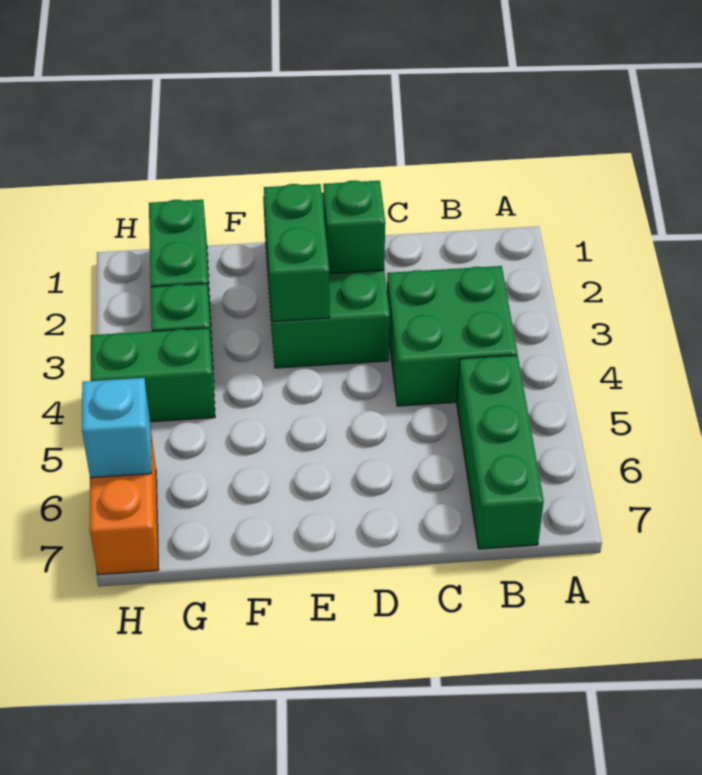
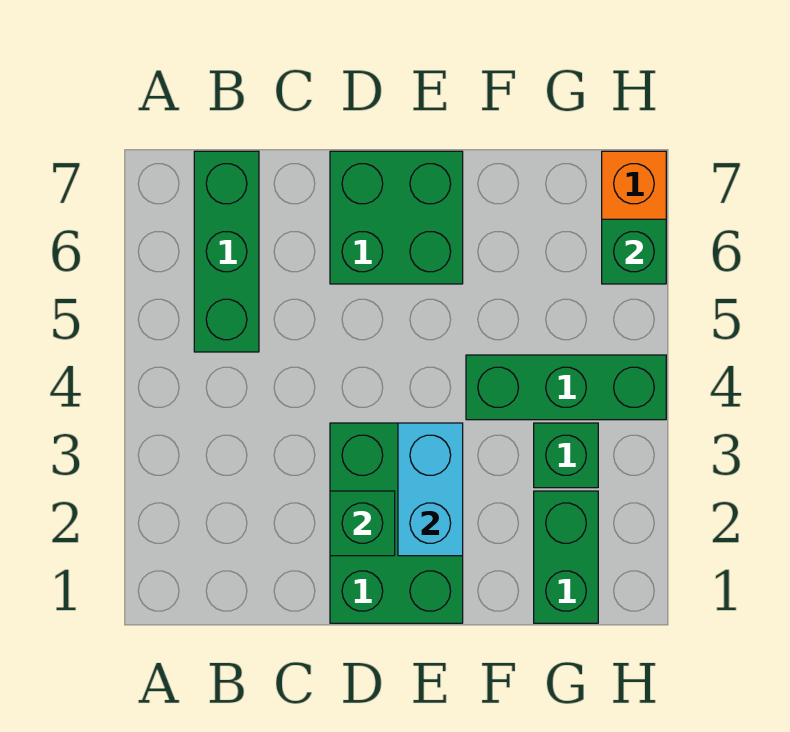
green 2x2 brick [387,266,517,406] -> green 2x2 brick moved to [330,151,463,284]
green 1x2 brick [264,184,330,321] -> cyan 1x2 brick [398,423,463,556]
green 1x2 brick [91,328,215,422] -> green 1x3 brick [466,355,666,420]
cyan 1x1 brick [82,378,151,478] -> green 1x1 brick [602,219,666,284]

